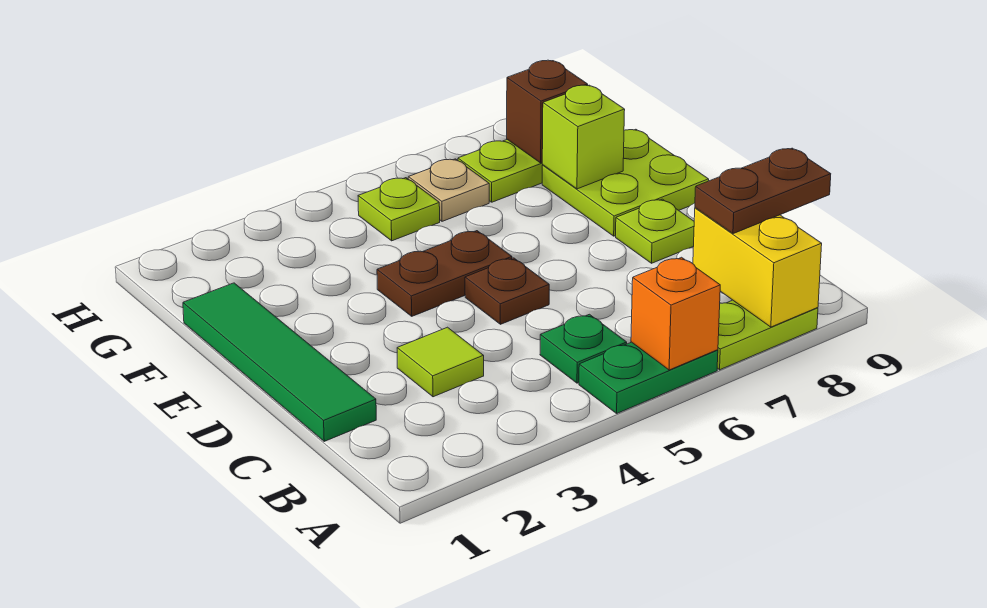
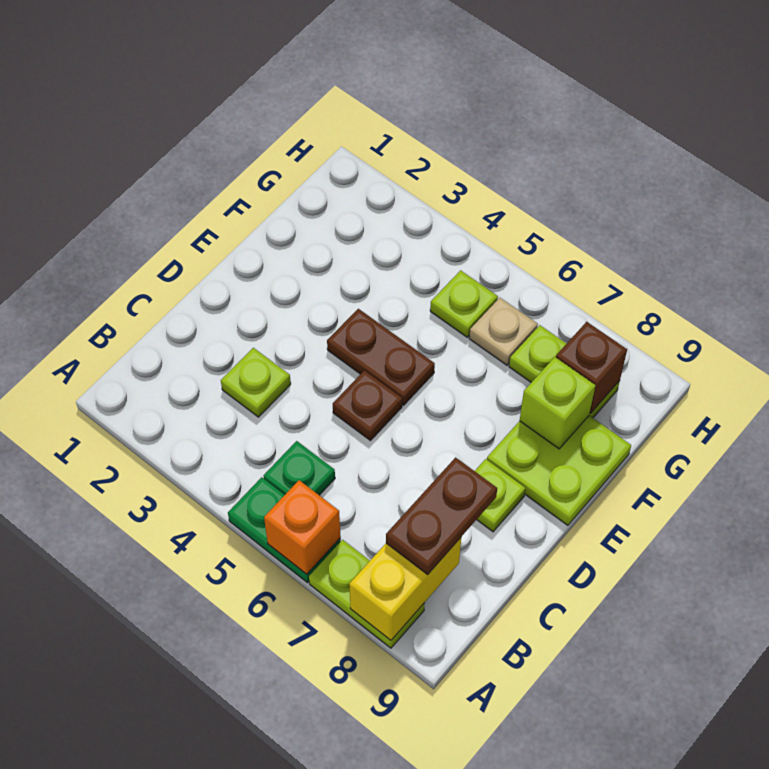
brown 1x2 plate [695,148,831,234] -> brown 1x2 plate turned to [386,457,497,574]
green 1x4 tile [183,283,376,441] -> none
lime 1x1 tile [397,327,484,397] -> lime 1x1 plate [221,348,291,417]

